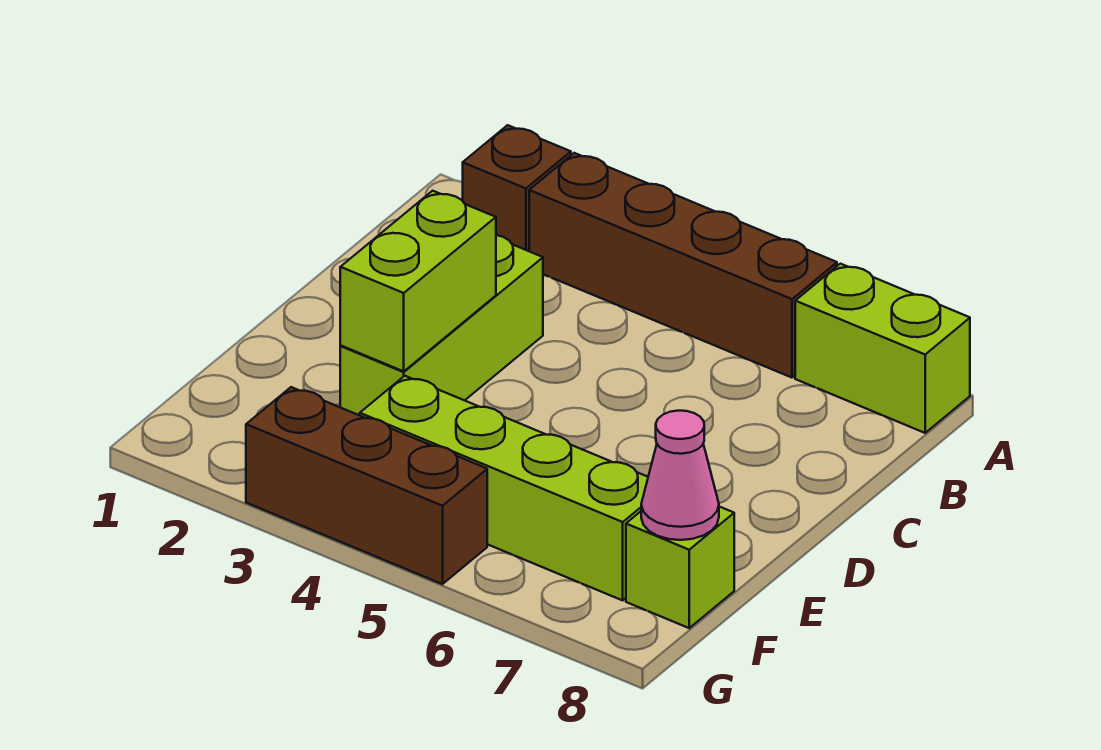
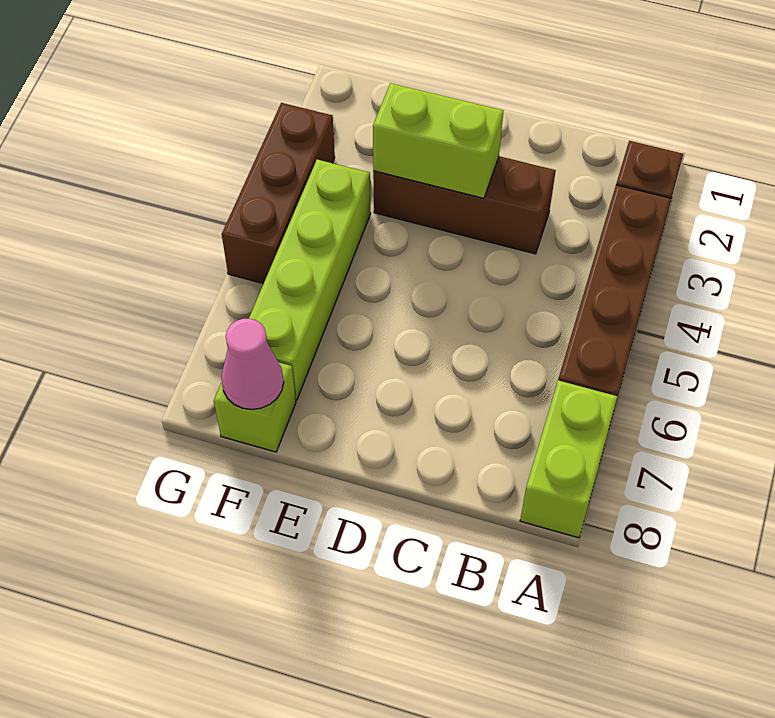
lime 1x3 brick [340,235,543,415] -> brown 1x3 brick [373,156,556,254]

